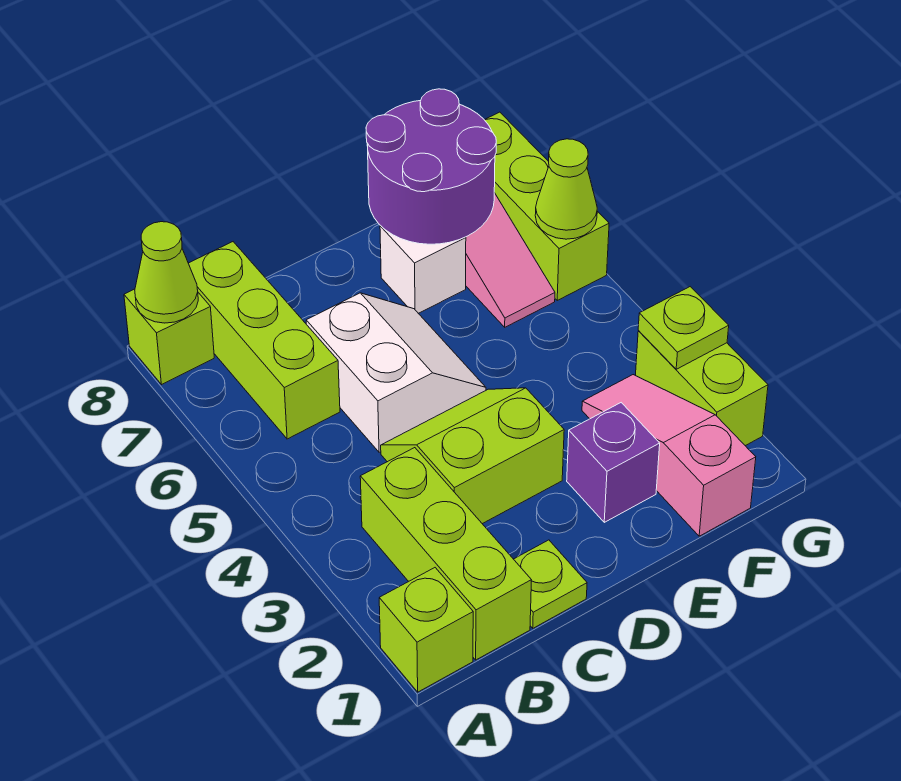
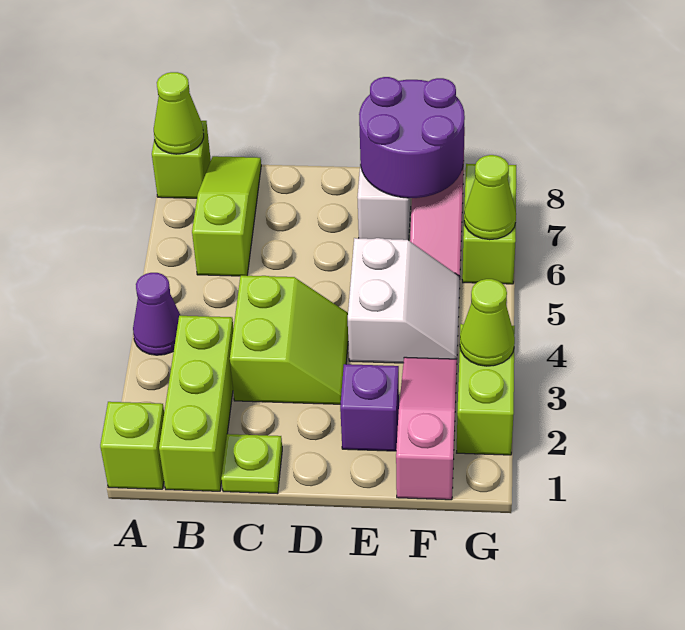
none -> purple 1x1 cone [133,273,181,355]
lime 1x3 brick [188,242,340,439] -> lime 1x3 slope [192,156,261,276]
lime 2x2 slope [381,388,564,524] -> lime 2x2 slope turned to [230,276,348,404]
white 2x2 slope [306,293,486,452] -> white 2x2 slope moved to [348,238,460,363]
lime 1x1 plate [638,287,729,369] -> lime 1x1 cone [460,279,515,366]
lime 1x3 brick [485,112,609,300] -> lime 1x2 brick [462,164,516,284]

